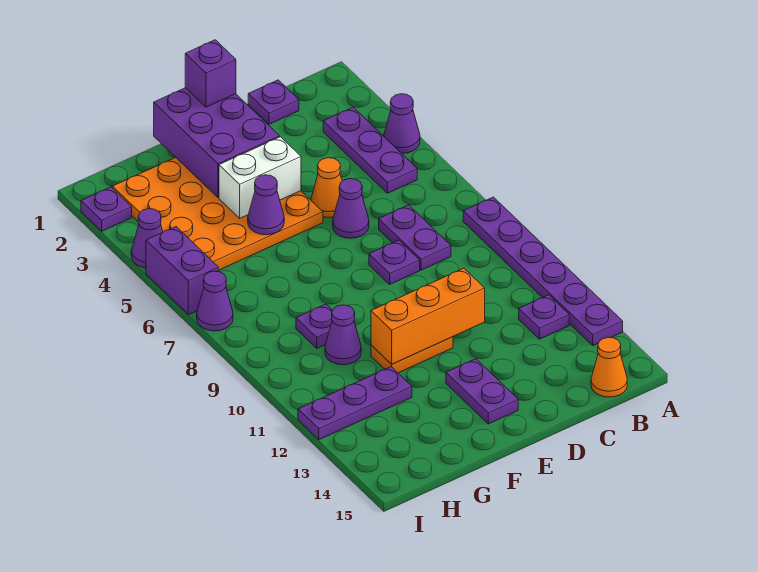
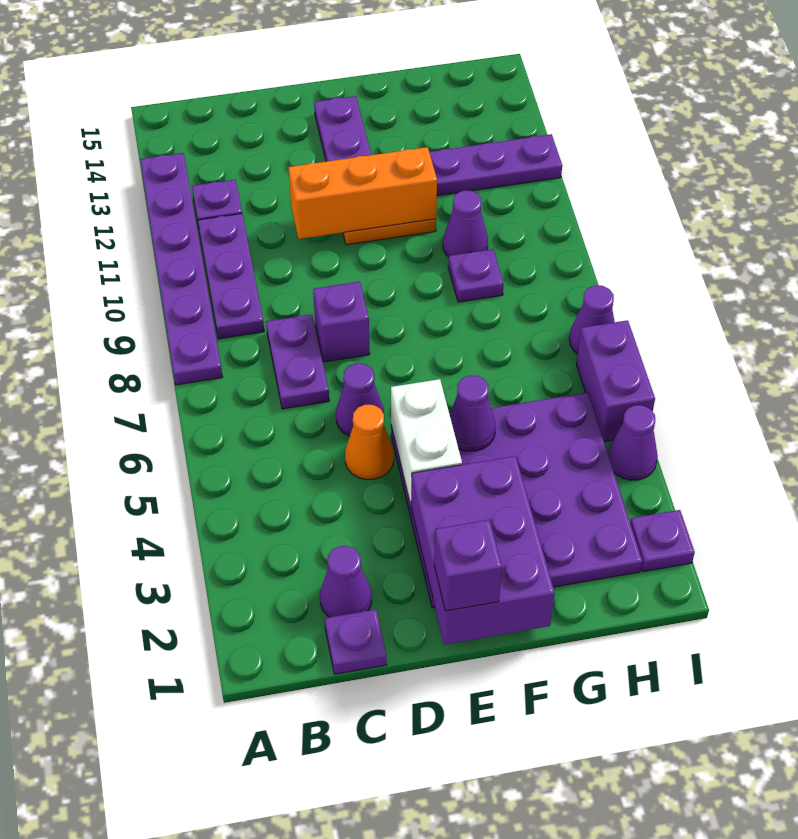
purple 1x1 cone [384,94,420,153] -> purple 1x1 cone moved to [320,546,372,617]
purple 1x3 plate [323,107,417,193] -> purple 1x3 plate moved to [198,214,264,339]
orange 1x1 cone [591,337,627,397] -> none
purple 1x1 plate [369,240,420,284] -> purple 1x1 brick [313,282,370,362]
orange 4x4 plate [112,157,323,270] -> purple 4x4 plate [391,393,642,608]
white 1x2 brick [219,137,301,218] -> white 1x2 brick turned to [391,379,462,505]

